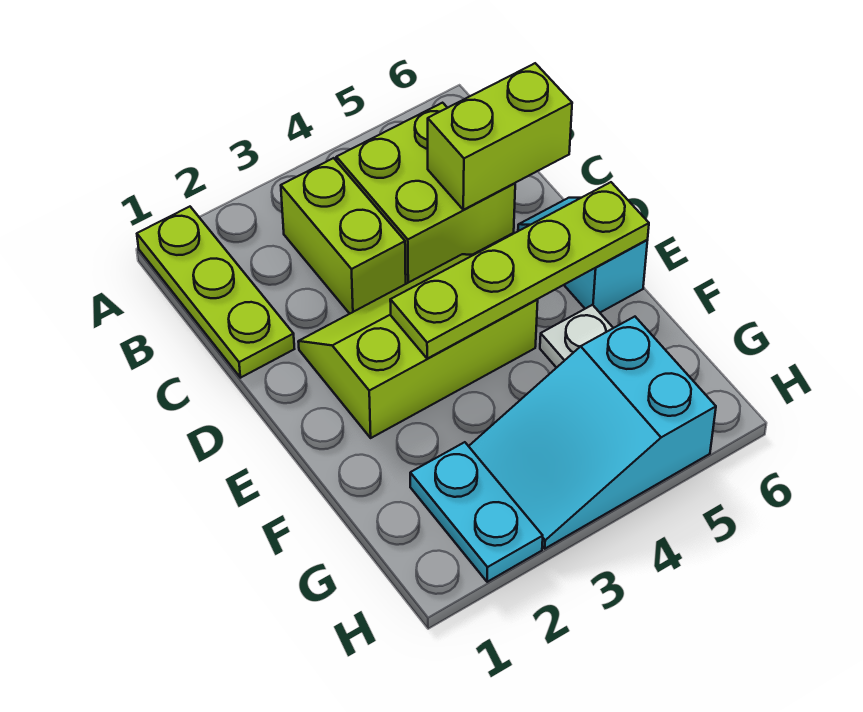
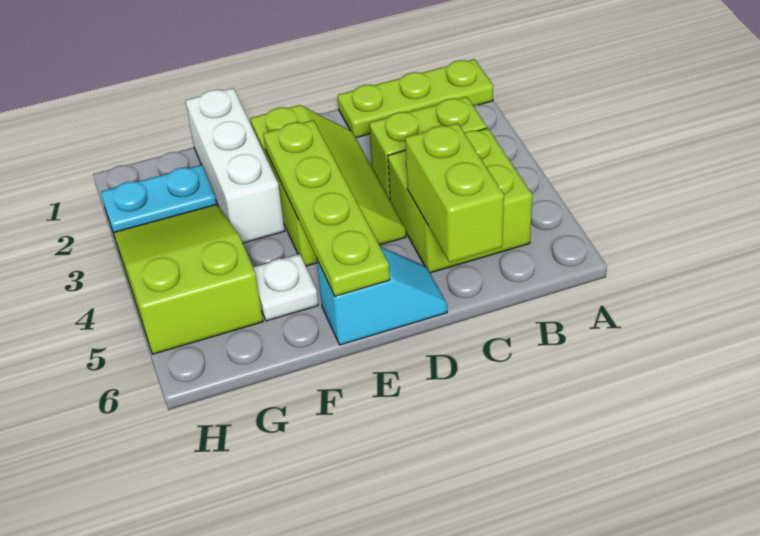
none -> white 1x3 brick [185,88,285,243]
cyan 2x3 slope [469,317,716,549] -> lime 2x3 slope [114,204,263,354]

